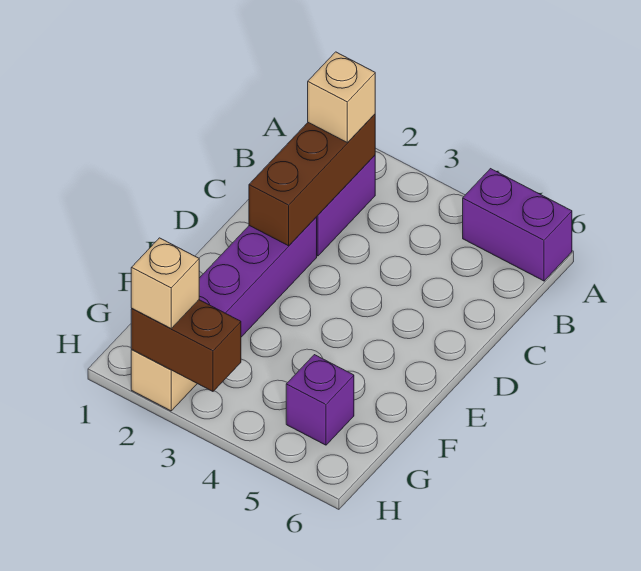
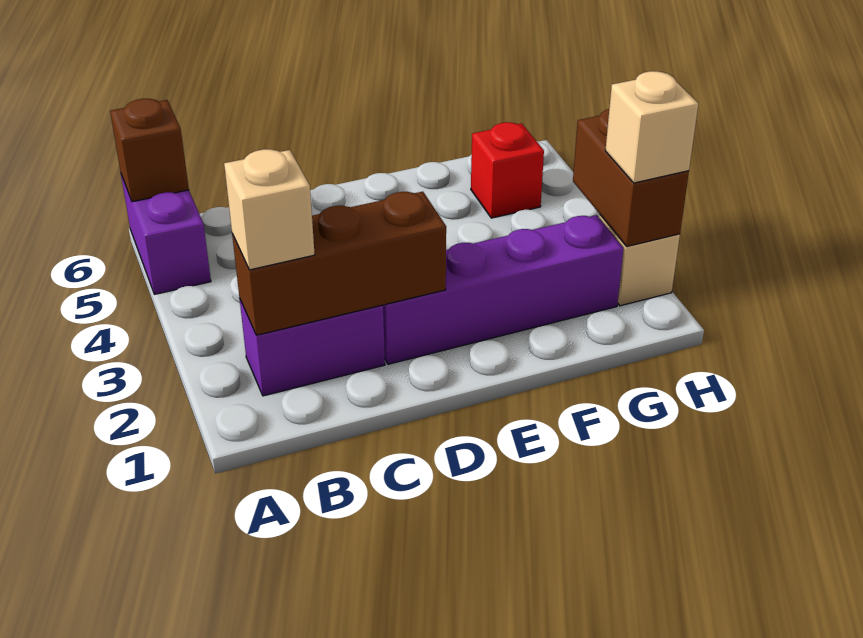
none -> brown 1x1 brick [110,99,189,202]
purple 1x1 brick [286,355,354,445] -> red 1x1 brick [471,122,544,218]

